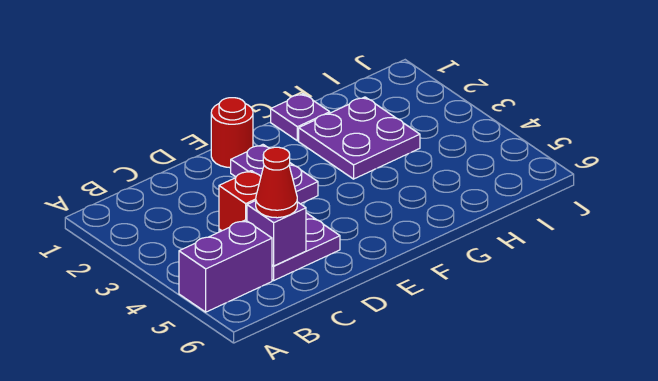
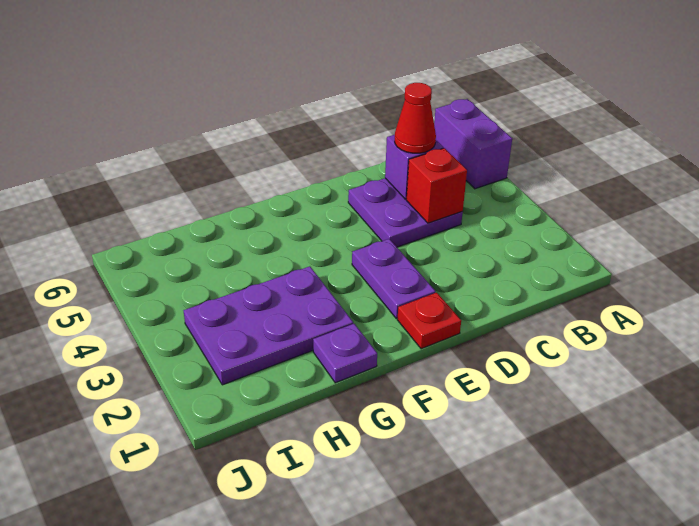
purple 1x2 brick [179,220,272,312] -> purple 1x2 brick turned to [434,99,512,189]
red 1x1 round brick [211,98,253,168] -> red 1x1 plate [397,293,461,349]
purple 2x2 plate [299,97,420,179] -> purple 2x3 plate [184,266,353,385]

